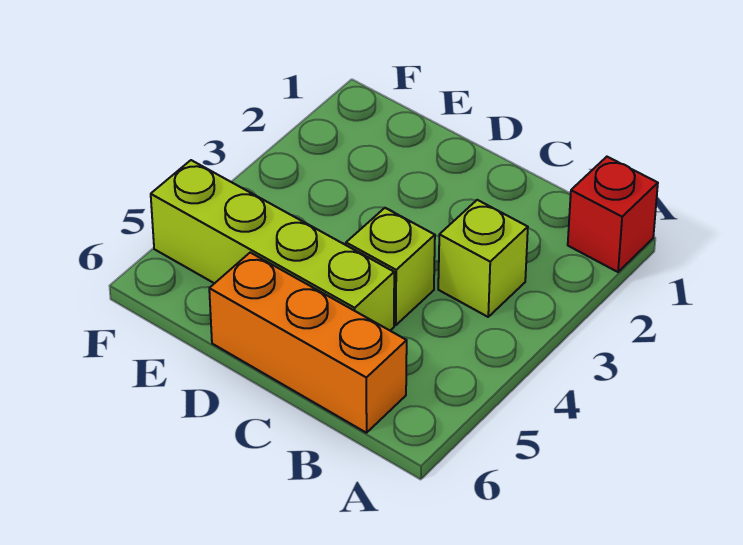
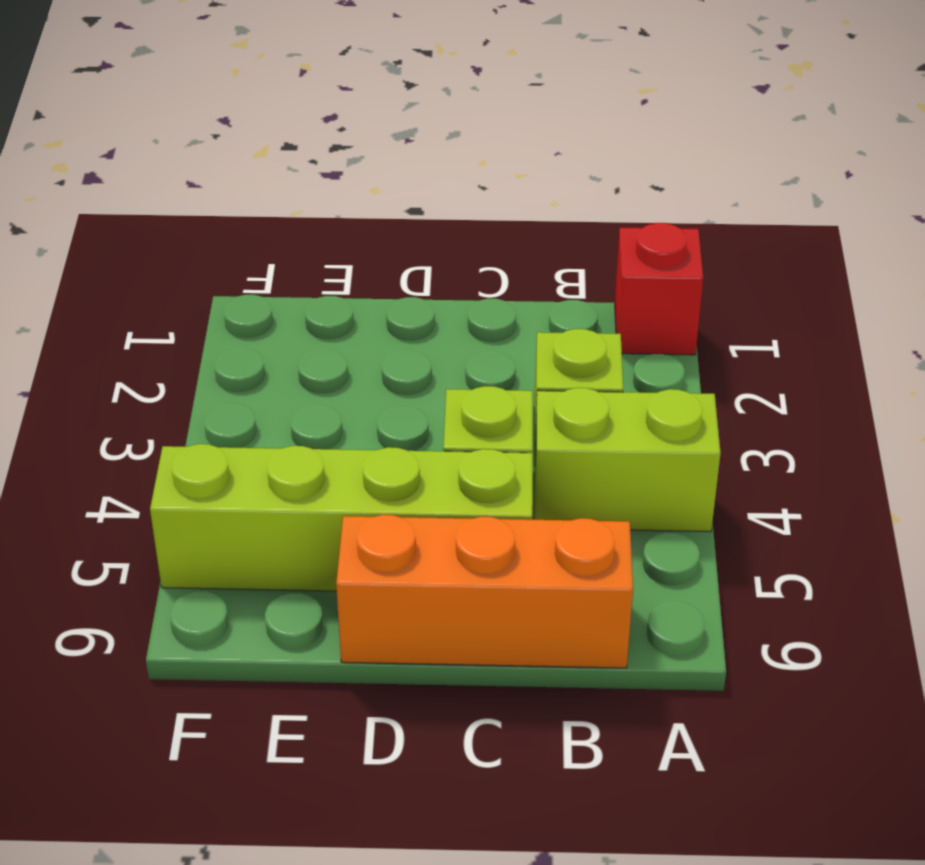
none -> lime 1x2 brick [534,388,721,532]

